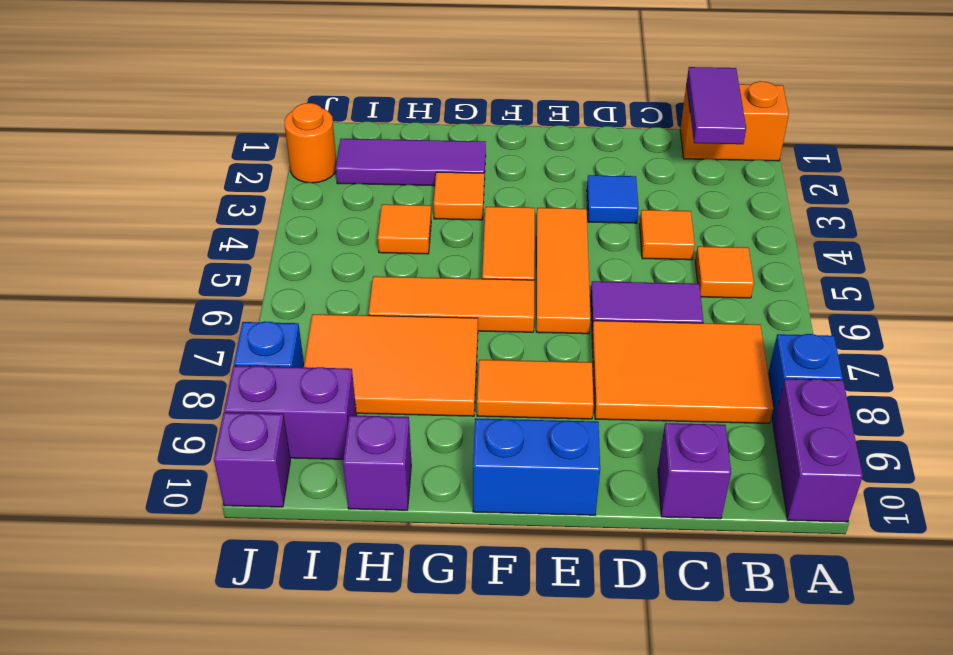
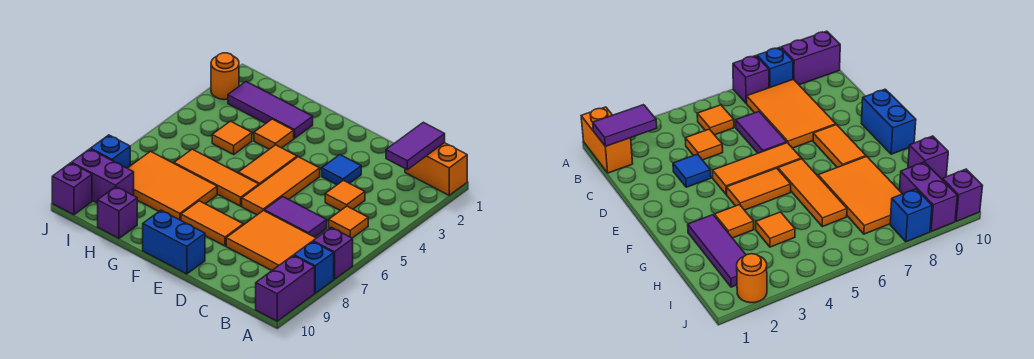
purple 1x1 brick [658,423,731,519] -> purple 1x1 brick moved to [313,227,353,279]

